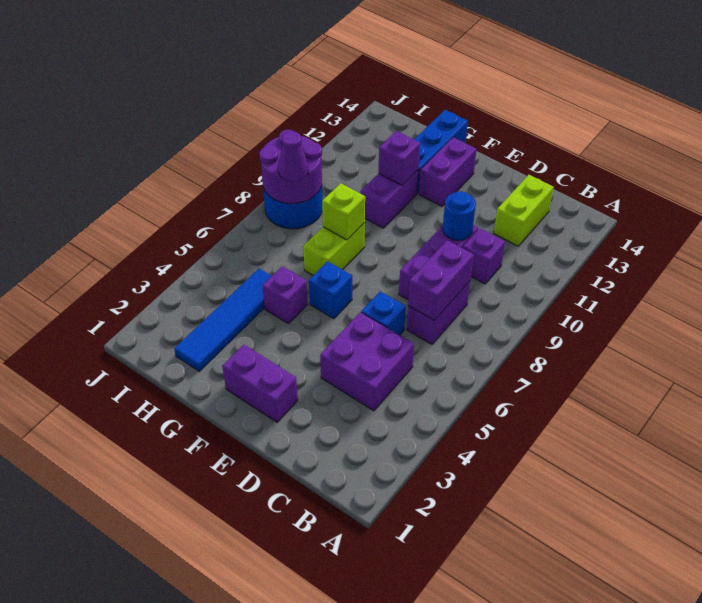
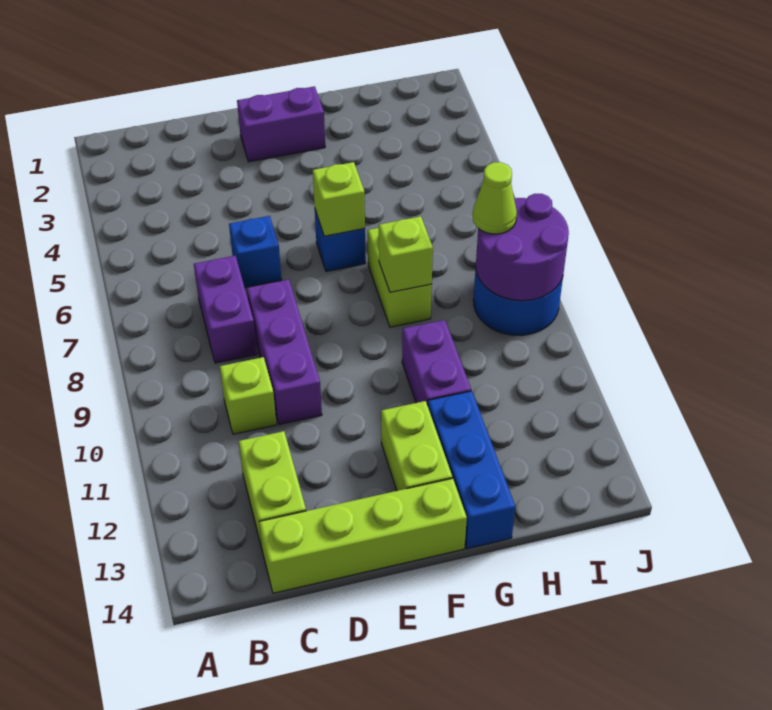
purple 2x2 brick [320,312,414,411] -> none
purple 1x2 brick [408,240,474,320] -> none
purple 1x1 brick [463,228,505,284] -> lime 1x1 brick [220,357,276,434]
none -> lime 1x4 brick [259,478,467,593]
blue 1x1 round brick [443,191,476,240] -> none
none -> lime 1x1 brick [313,162,365,236]
purple 1x2 brick [419,137,477,206] -> lime 1x2 brick [381,401,452,491]
purple 1x1 brick [262,266,308,324] -> none
purple 1x1 brick [378,131,420,185] -> none
blue 1x4 tile [174,269,271,371] -> none
purple 1x1 cone [278,131,308,181] -> lime 1x1 cone [473,162,517,234]

